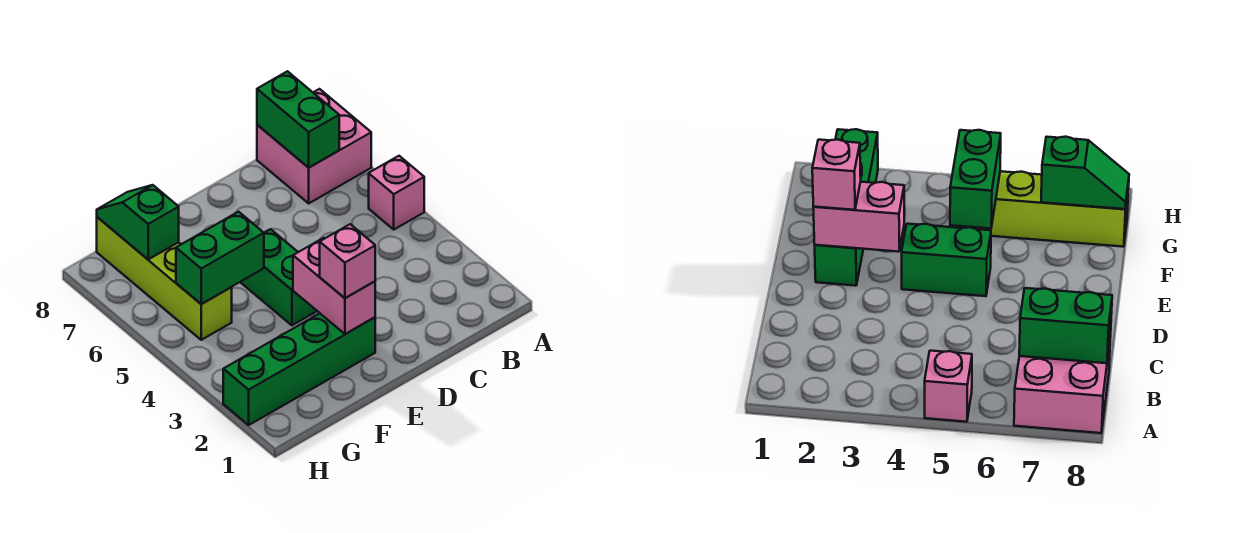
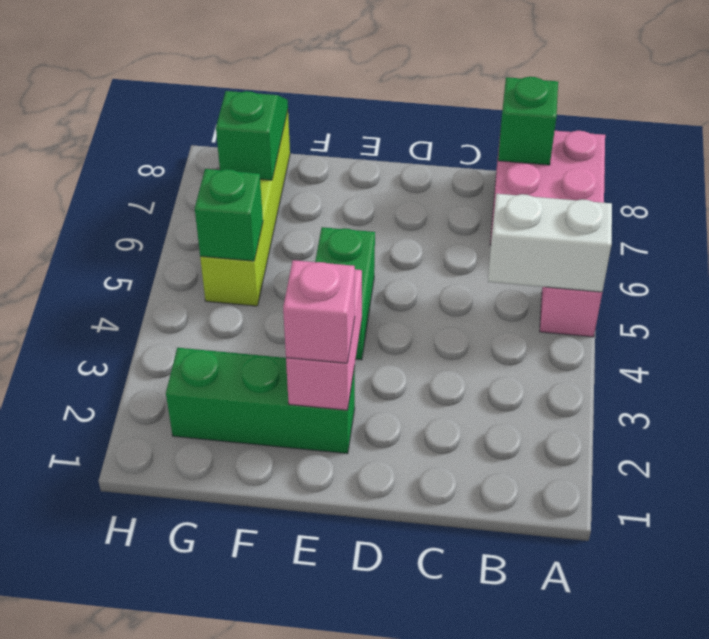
none -> white 1x2 brick [488,194,612,292]
green 1x2 brick [257,71,339,168] -> green 1x1 brick [498,77,558,165]
green 1x4 brick [223,314,375,425] -> green 1x3 brick [166,348,355,454]
green 1x2 brick [176,212,264,304] -> green 1x1 brick [195,169,263,261]

